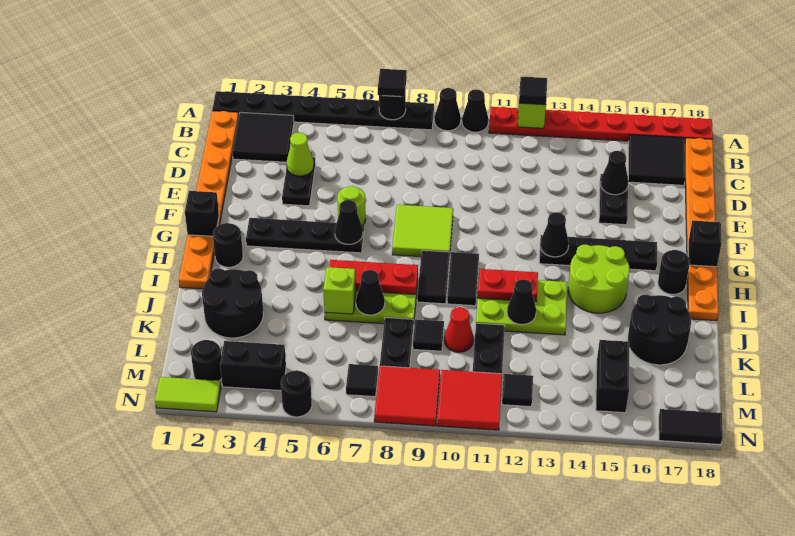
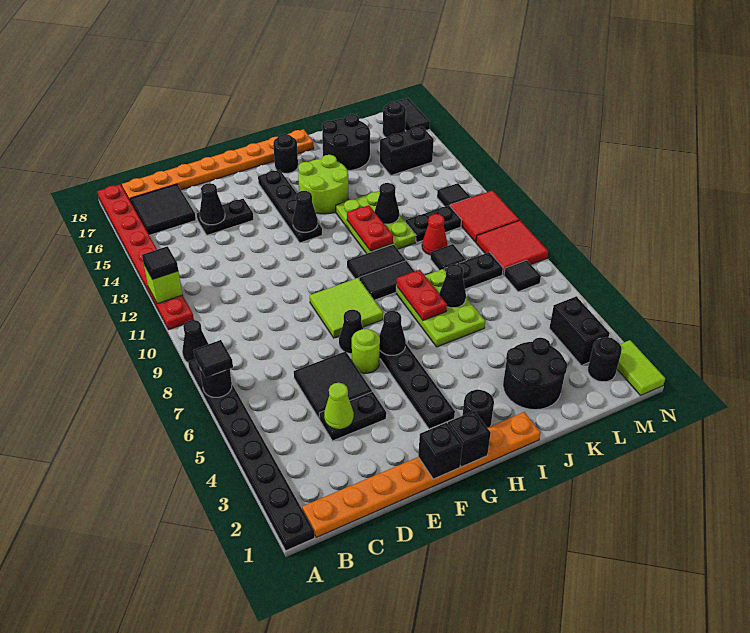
black 1x1 cone [462,89,488,132] -> black 1x1 cone moved to [339,310,363,354]
black 2x2 tile [232,112,294,162] -> black 2x2 tile moved to [294,351,372,419]
black 1x1 brick [688,221,722,267] -> black 1x1 brick moved to [418,423,462,479]
red 1x3 plate [329,260,418,294] -> red 1x2 plate [397,270,447,320]
lime 1x1 brick [323,267,356,314] -> none
black 1x1 round brick [281,371,312,417] -> black 1x1 round brick moved to [383,101,406,137]

